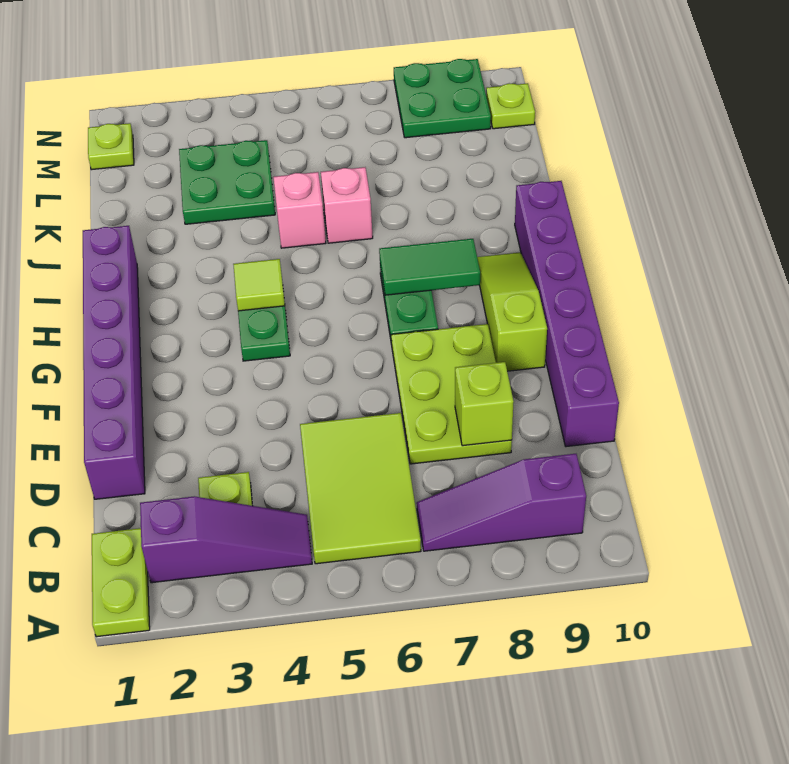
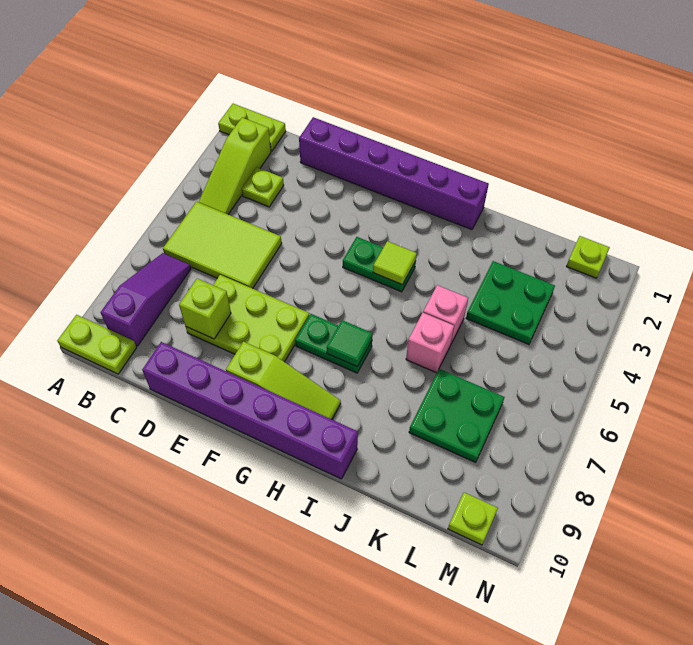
none -> lime 1x2 plate [57,315,137,374]
purple 1x3 slope [140,497,312,583] -> lime 1x3 slope [199,118,271,214]
green 1x2 tile [379,239,480,295] -> green 1x1 tile [327,320,373,367]
green 2x2 plate [394,59,491,138] -> green 2x2 plate moved to [409,369,505,462]

